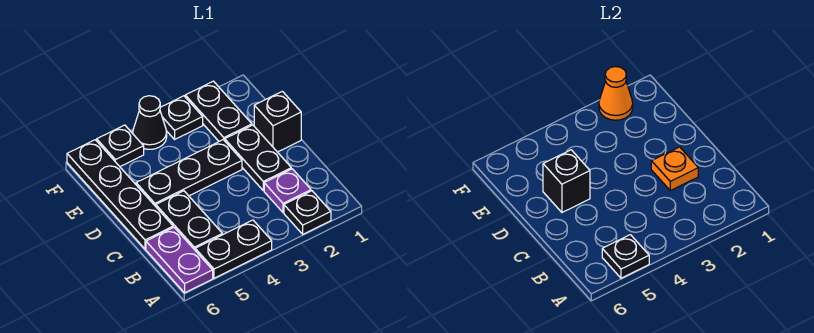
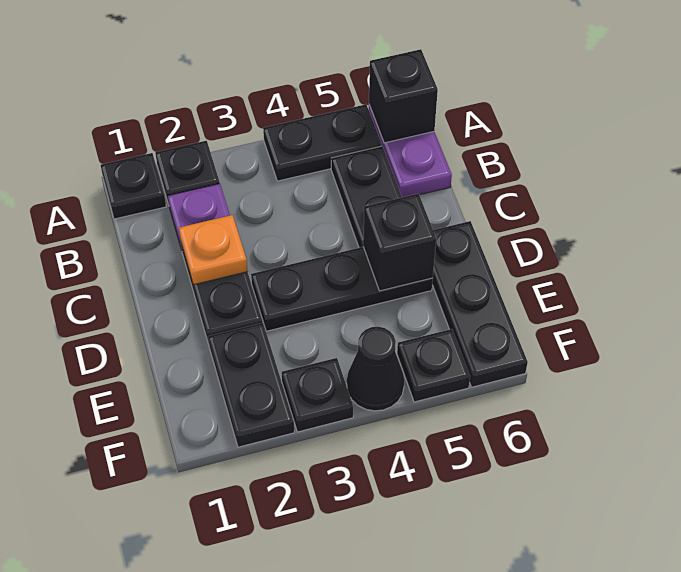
black 1x1 plate [602,235,649,278] -> black 1x1 plate moved to [101,153,166,219]
black 1x4 plate [67,140,173,249] -> black 1x3 plate [432,221,528,387]
black 1x1 brick [254,91,301,152] -> black 1x1 brick moved to [369,49,438,143]
orange 1x1 cone [599,67,633,120] -> none

